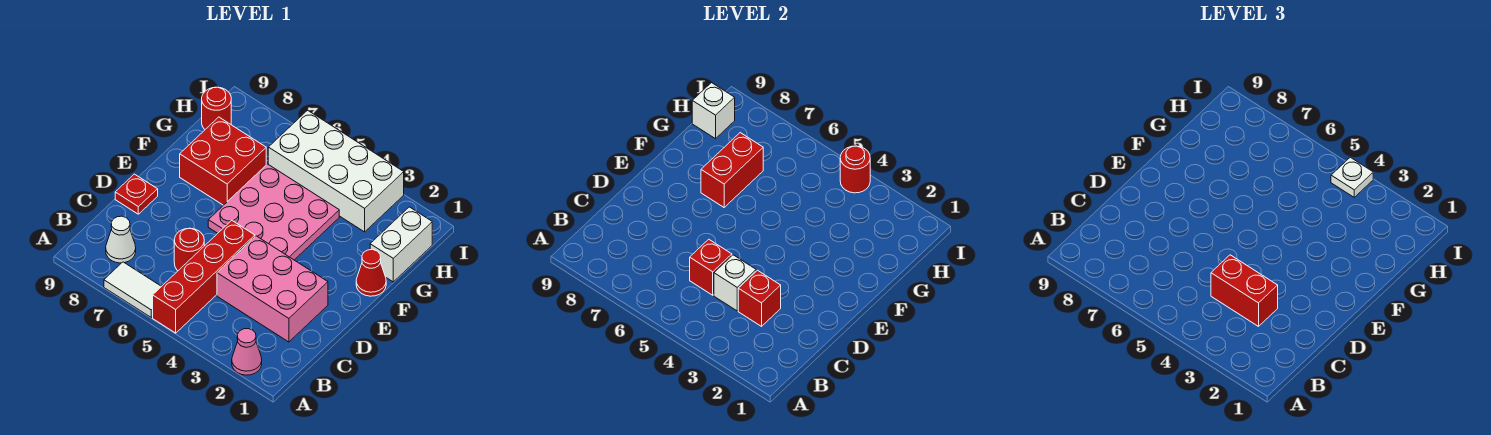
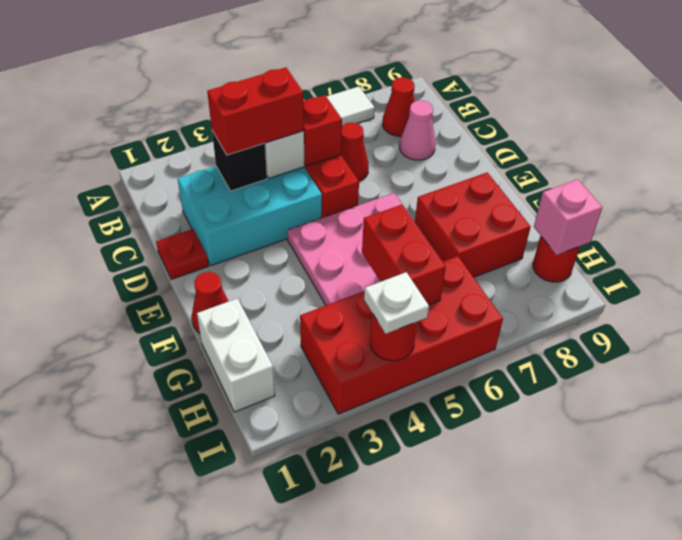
pink 1x1 cone [232,329,262,375] -> pink 1x1 cone moved to [400,100,436,160]
white 1x1 cone [106,216,136,263] -> red 1x1 cone [383,77,415,136]
pink 2x3 brick [217,236,328,342] -> cyan 2x3 brick [178,166,322,265]
red 1x1 brick [738,270,781,326] -> black 1x1 brick [212,131,267,191]
red 1x1 round brick [174,228,204,271] -> red 1x1 cone [341,123,369,181]
red 1x1 plate [115,174,158,214] -> red 1x1 plate moved to [156,229,209,279]
red 1x2 brick [701,133,763,207] -> red 1x2 brick moved to [362,205,446,305]
white 2x4 brick [268,110,404,232] -> red 2x4 brick [300,256,503,414]
white 1x1 brick [692,83,735,139] -> pink 1x1 brick [534,179,602,255]

